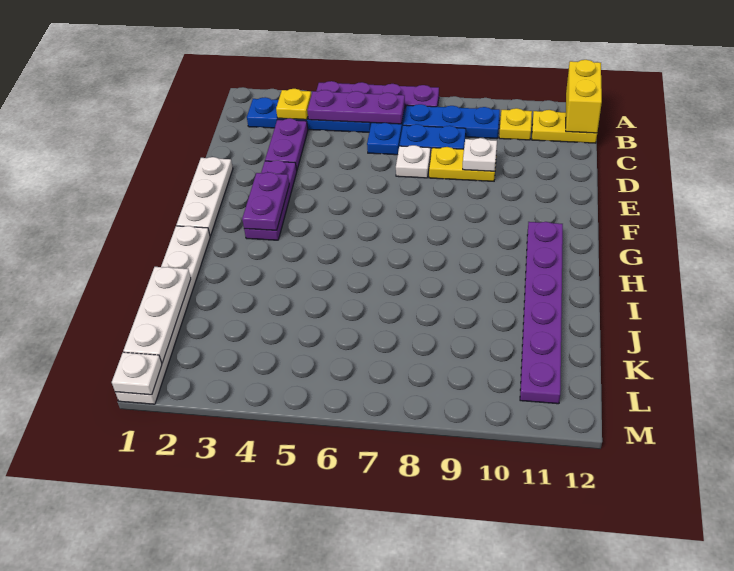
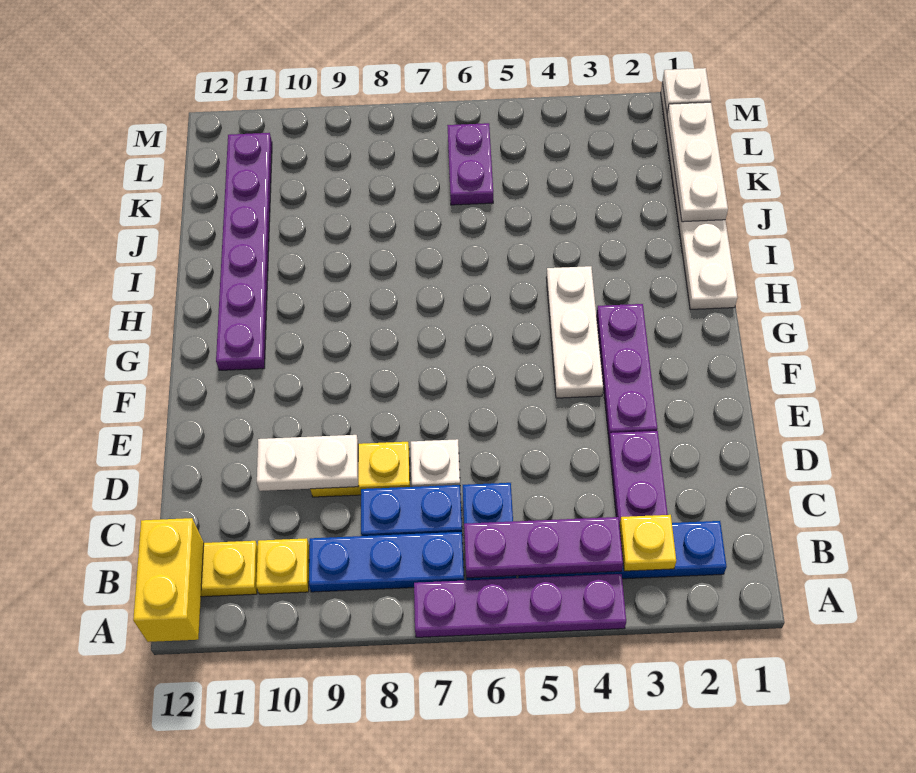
white 1x1 plate [463,138,497,171] -> white 1x2 plate [257,435,358,491]
white 1x3 plate [176,157,233,236] -> white 1x3 plate moved to [546,266,603,398]
purple 1x2 plate [242,172,289,230] -> purple 1x2 plate moved to [447,123,493,205]

